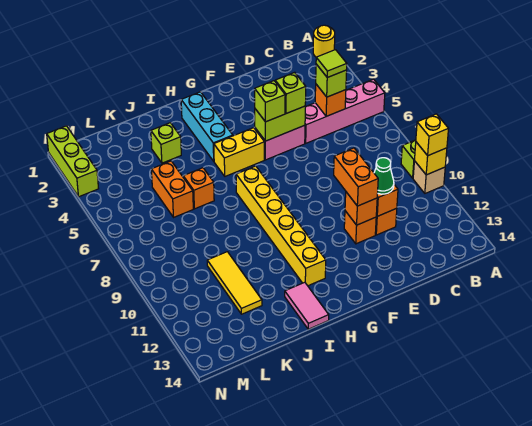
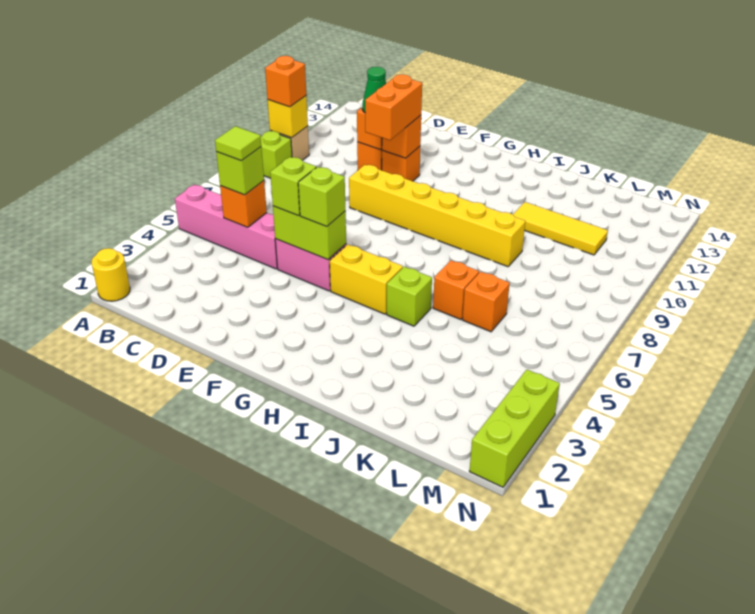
yellow 1x1 brick [416,114,449,156] -> orange 1x1 brick [265,56,306,107]
cyan 1x3 brick [181,92,233,161] -> none
yellow 1x6 brick [236,166,326,286] -> yellow 1x6 brick turned to [349,165,525,267]
pink 1x2 tile [285,282,329,329] -> none
lime 1x1 brick [151,123,181,163] -> lime 1x1 brick moved to [387,267,432,326]
orange 1x2 brick [151,161,193,217] -> orange 1x1 brick [463,272,510,332]
yellow 1x3 tile [207,252,262,314] -> yellow 1x3 tile turned to [513,202,608,255]

